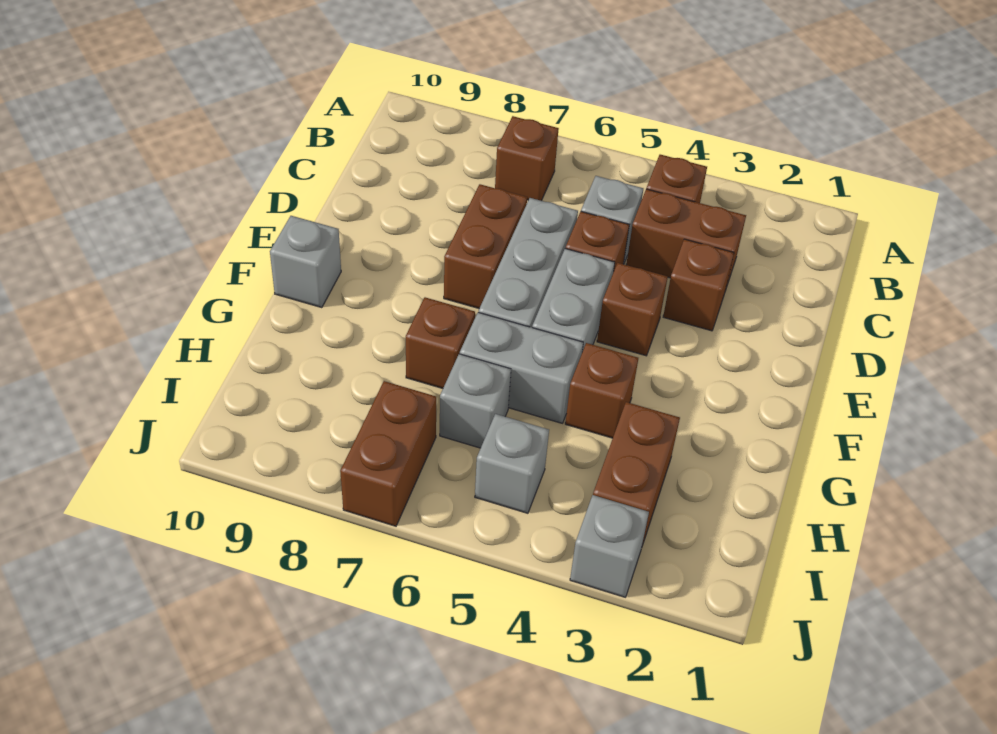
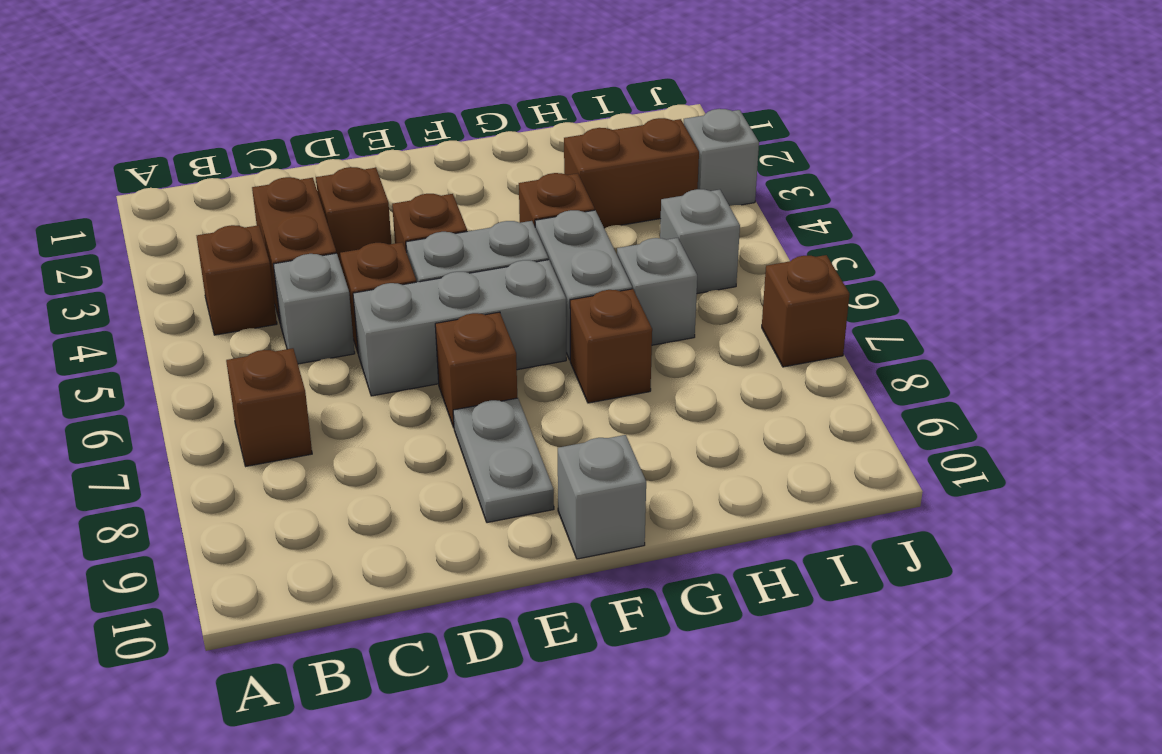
brown 1x2 brick [444,184,527,308] -> brown 1x1 brick [435,312,517,428]
none -> grey 1x2 plate [453,398,554,523]
brown 1x2 brick [340,381,436,526] -> brown 1x1 brick [762,255,849,367]

